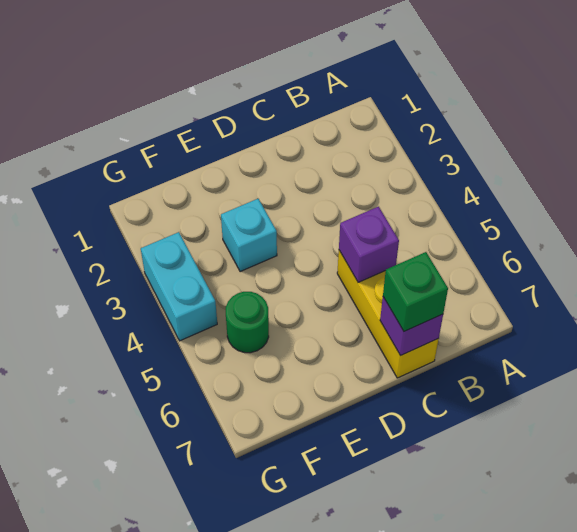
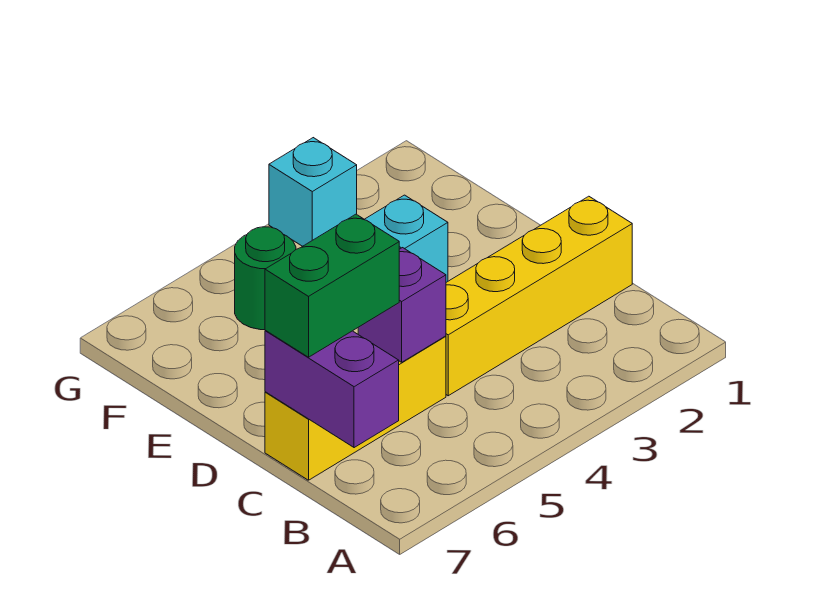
none -> yellow 1x4 brick [446,196,632,396]
purple 1x1 brick [380,297,443,356] -> purple 1x2 brick [265,330,399,448]
green 1x1 brick [383,252,448,331] -> green 1x2 brick [265,214,399,357]
cyan 1x2 brick [141,232,217,341] -> cyan 1x1 brick [269,138,357,246]

